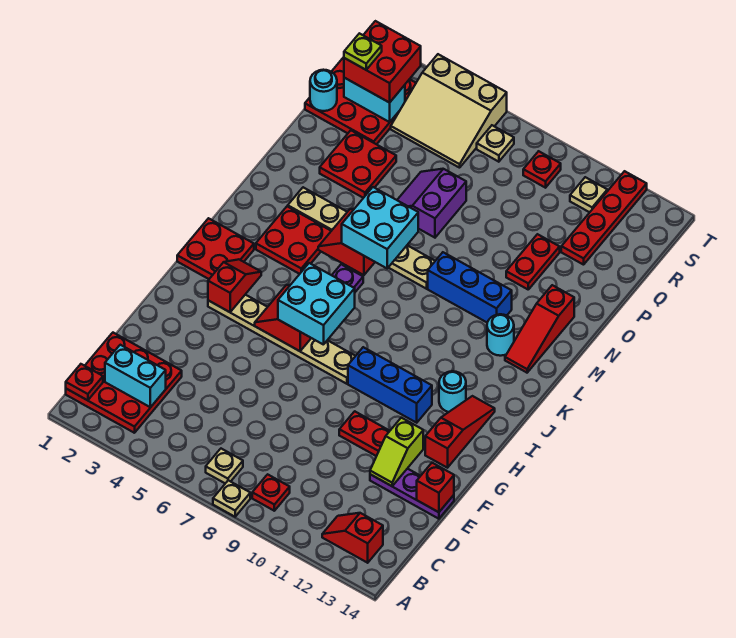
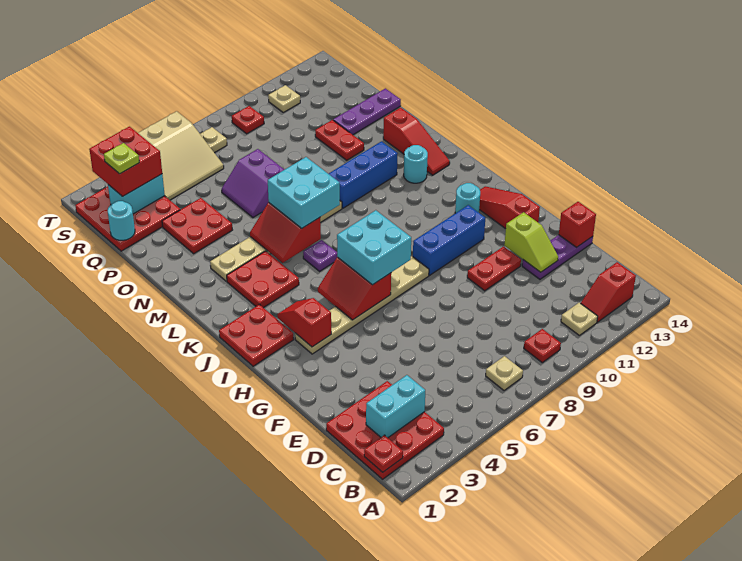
tan 1x1 plate [213,480,250,517] -> tan 1x1 plate moved to [561,303,598,335]
none -> purple 1x3 plate [333,88,401,135]
red 1x4 plate [561,171,647,265] -> none

